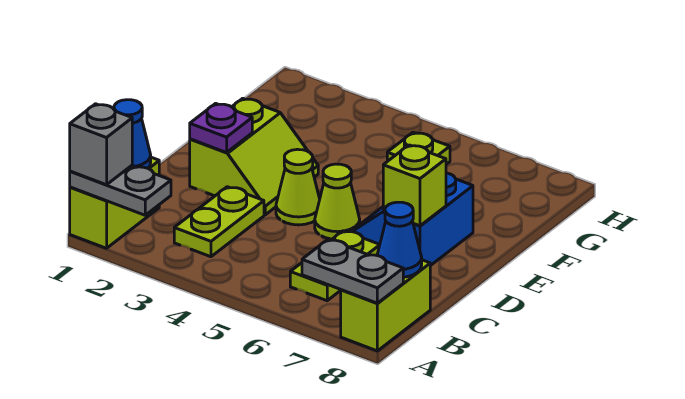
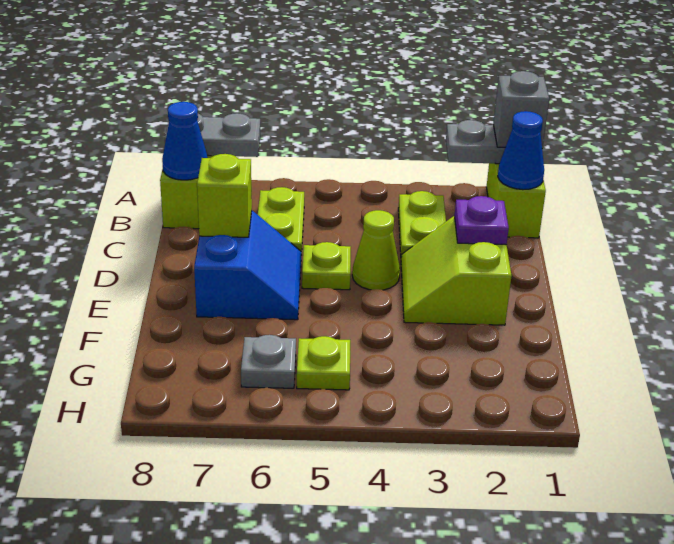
lime 1x1 cone [315,164,360,239] -> lime 1x1 plate [302,242,351,290]
none -> grey 1x1 plate [241,335,296,388]

